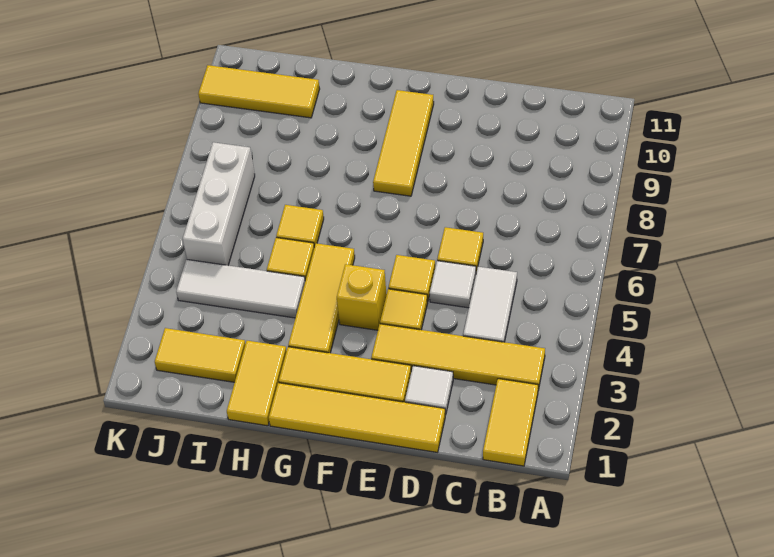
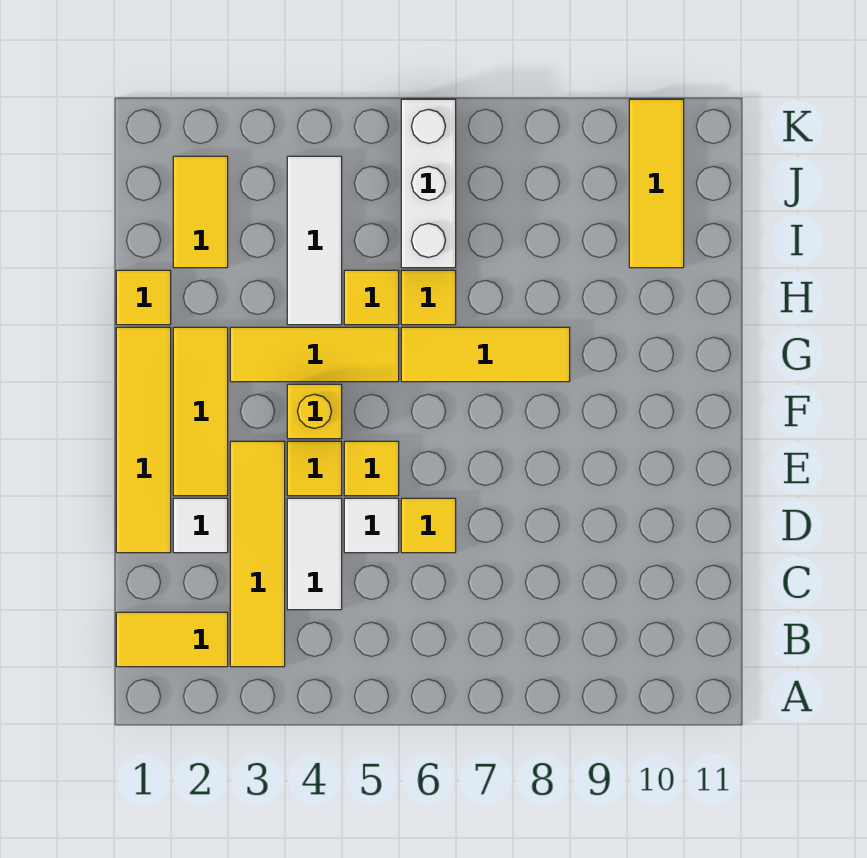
white 1x2 tile [463,267,517,342] -> white 1x2 tile turned to [287,498,342,610]
yellow 1x3 tile [373,90,434,196] -> yellow 1x3 tile moved to [401,327,570,382]
yellow 1x2 tile [227,341,286,426] -> yellow 1x1 tile [116,270,171,325]
white 1x3 brick [183,142,255,265] -> white 1x3 brick turned to [401,99,456,268]

